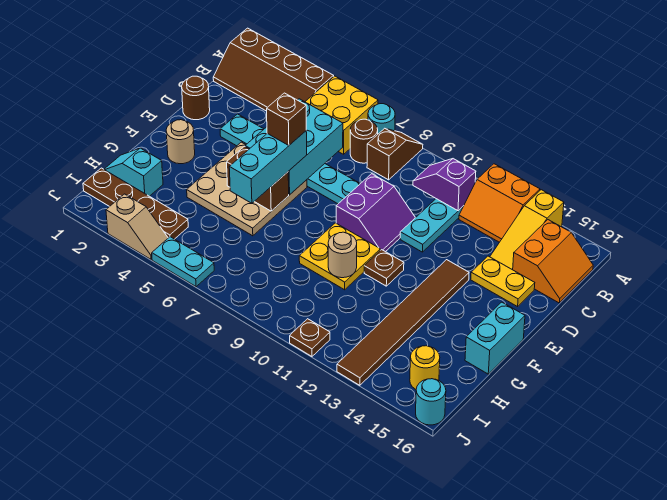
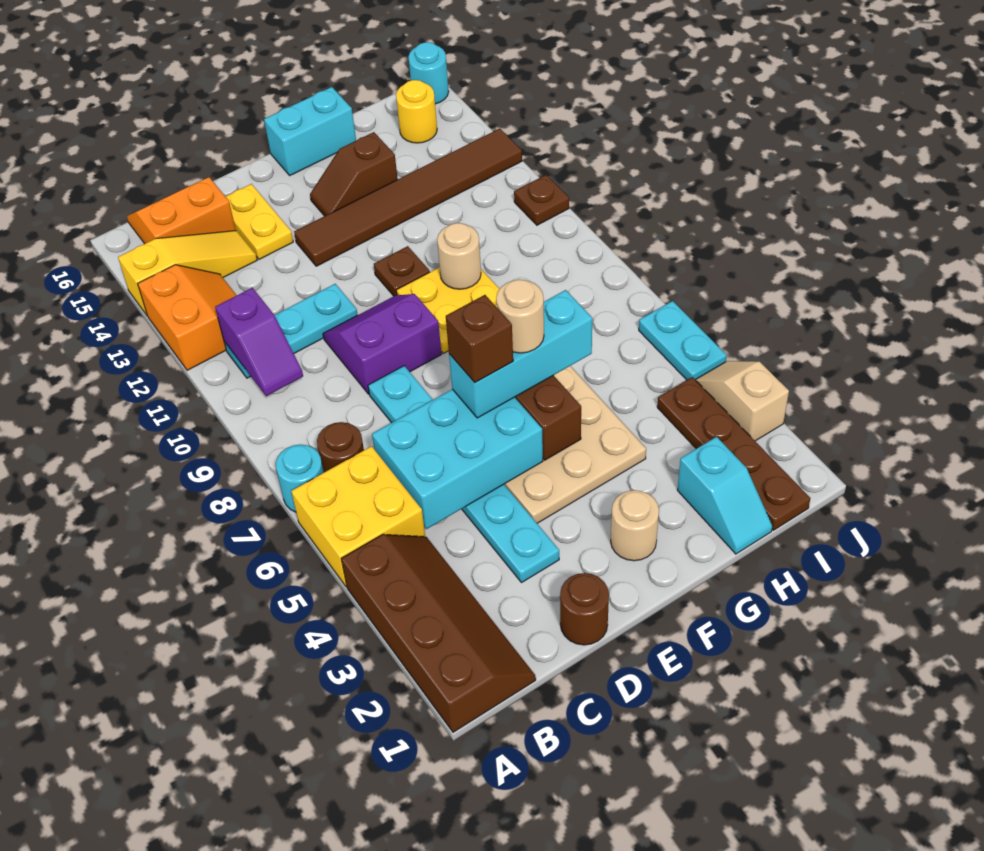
brown 1x2 slope [367,128,423,180] -> brown 1x2 slope moved to [310,132,398,216]
none -> tan 1x1 round brick [496,279,544,353]

